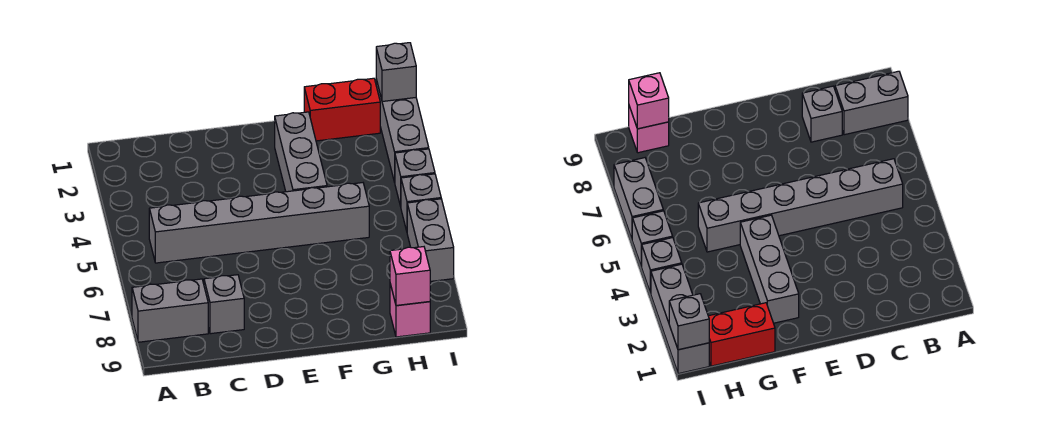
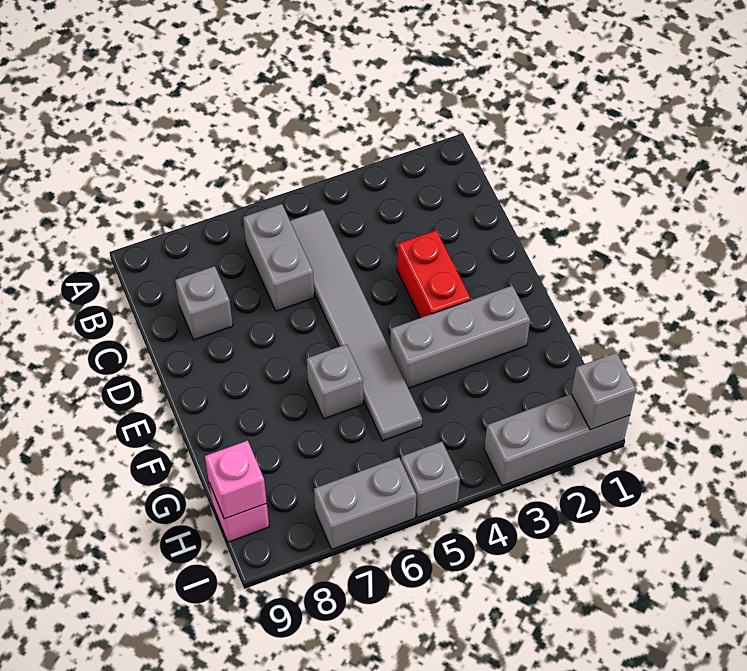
grey 1x2 brick [132,279,208,342] -> grey 1x2 brick moved to [243,204,314,311]
grey 1x6 brick [149,183,369,263] -> grey 1x6 tile [290,210,422,441]
red 1x2 brick [304,78,380,141] -> red 1x2 brick moved to [397,230,471,318]
grey 1x1 brick [395,149,435,206] -> grey 1x1 brick moved to [307,344,363,419]

